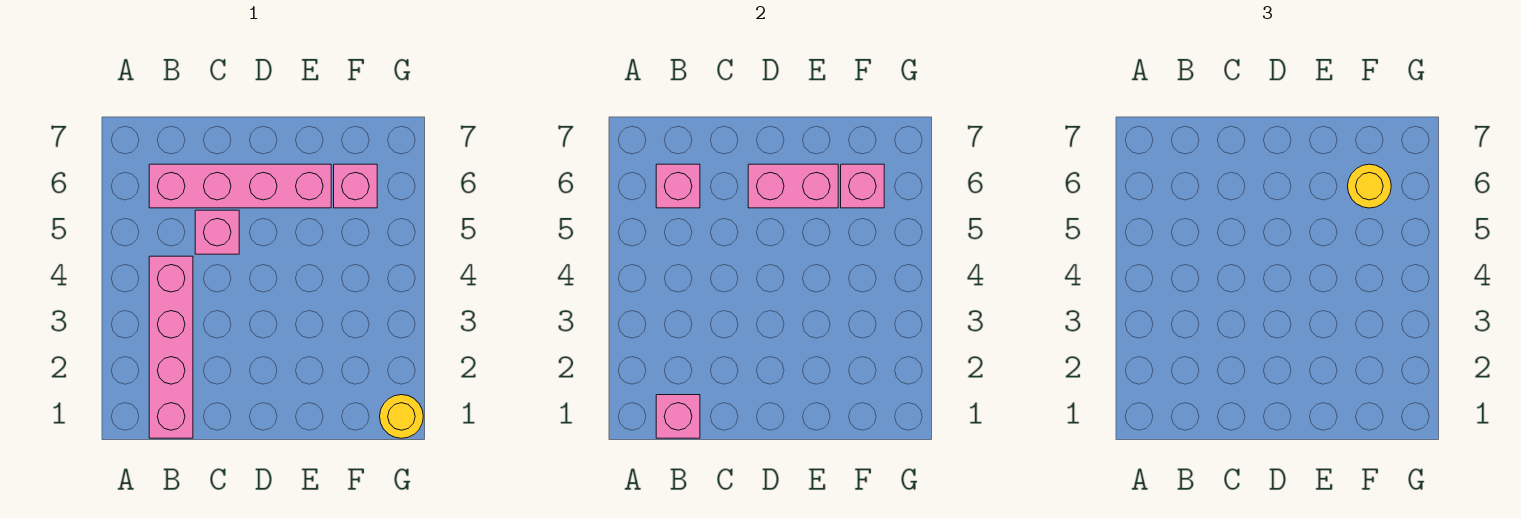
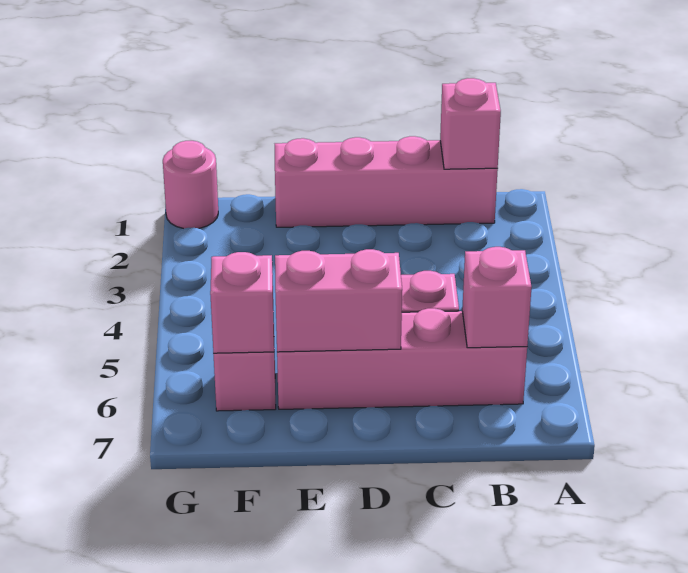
pink 1x4 brick [149,256,193,438] -> pink 1x4 brick turned to [275,136,498,227]
yellow 1x1 round brick [1348,164,1391,208] -> none
yellow 1x1 round brick [380,395,423,438] -> pink 1x1 round brick [163,141,218,229]

